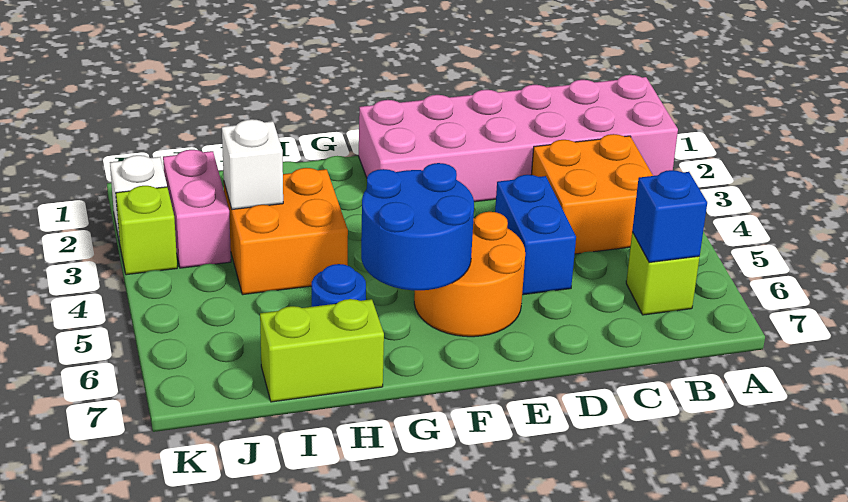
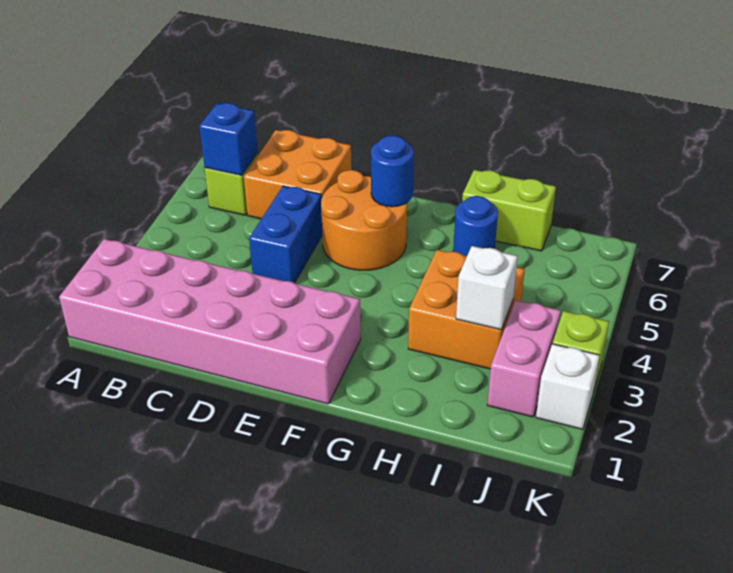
orange 2x2 brick [531,134,653,254] -> orange 2x2 brick moved to [244,130,352,219]
blue 2x2 round brick [361,163,474,290] -> blue 1x1 round brick [371,136,414,207]

